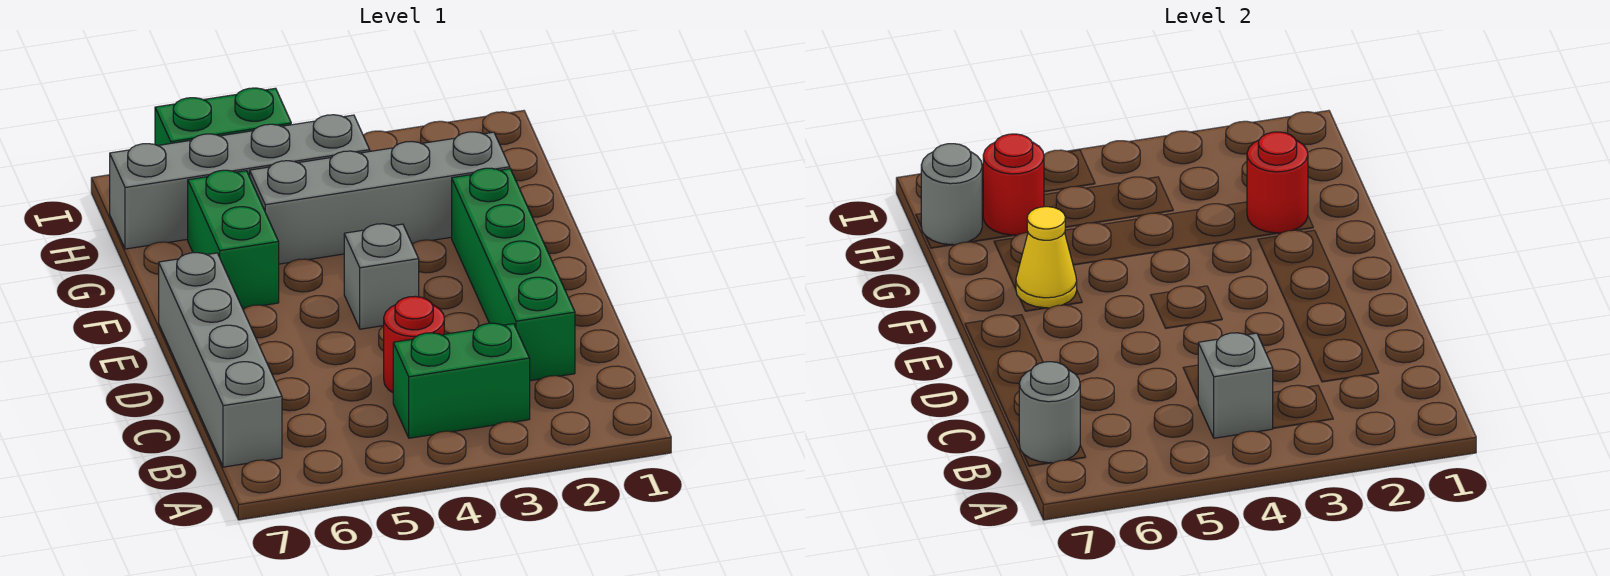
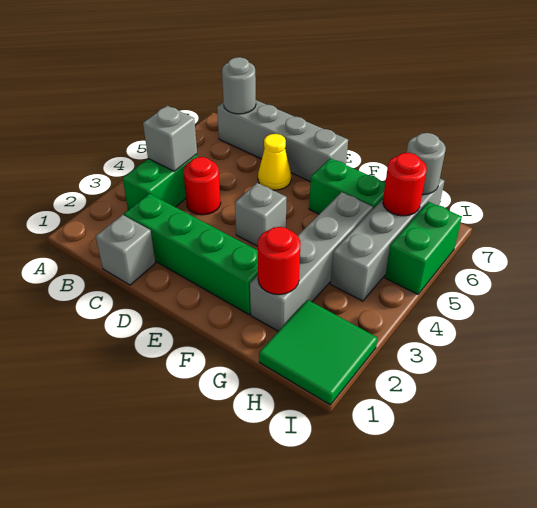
none -> grey 1x1 brick [96,215,155,285]
yellow 1x1 cone [1016,207,1077,308] -> yellow 1x1 cone moved to [258,134,291,190]
none -> green 2x2 tile [259,300,377,405]

